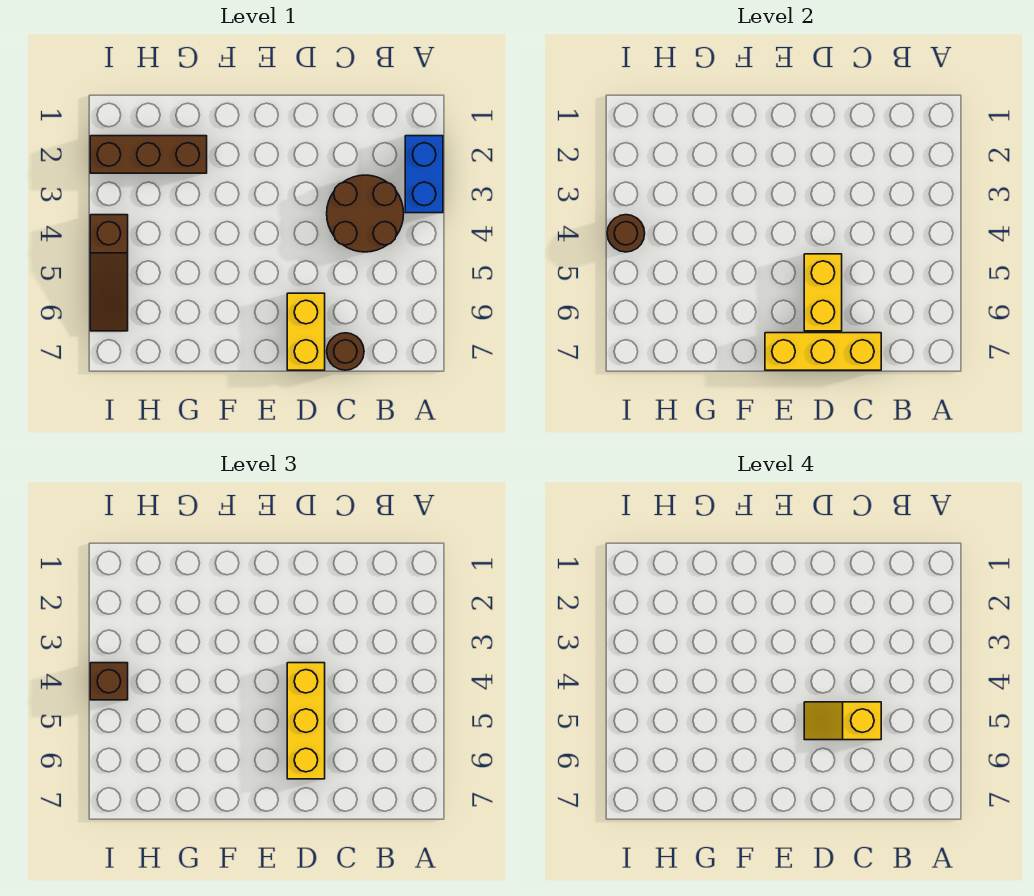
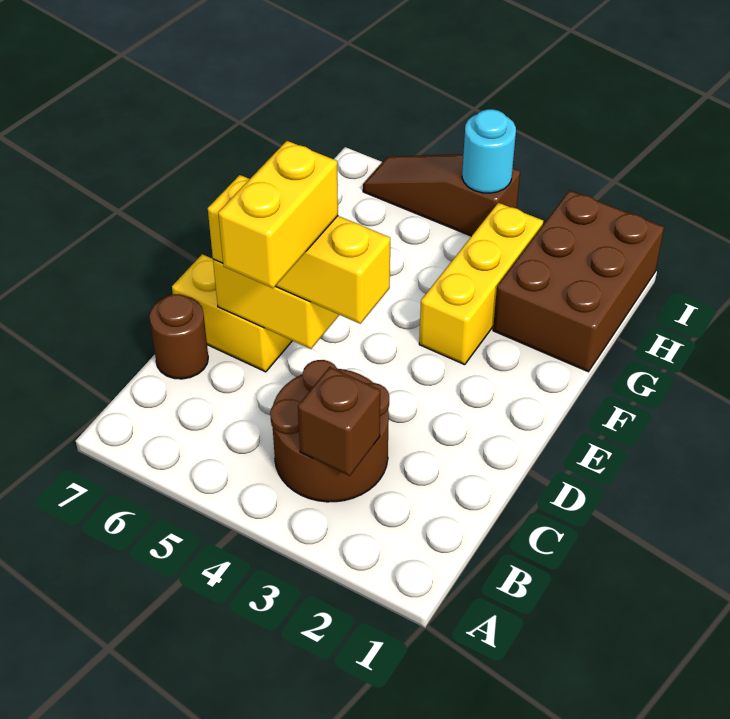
blue 1x2 brick [405,136,443,213] -> none
yellow 1x2 slope [804,702,881,740] -> yellow 1x2 brick [218,141,338,288]
yellow 1x3 brick [765,333,881,370] -> yellow 1x3 brick moved to [419,203,543,365]
brown 1x3 brick [90,136,207,173] -> brown 2x3 brick [493,190,664,372]
brown 1x1 round brick [607,215,645,252] -> cyan 1x1 round brick [462,109,516,193]
brown 1x1 brick [90,663,128,700] -> brown 1x1 brick moved to [298,367,380,476]

